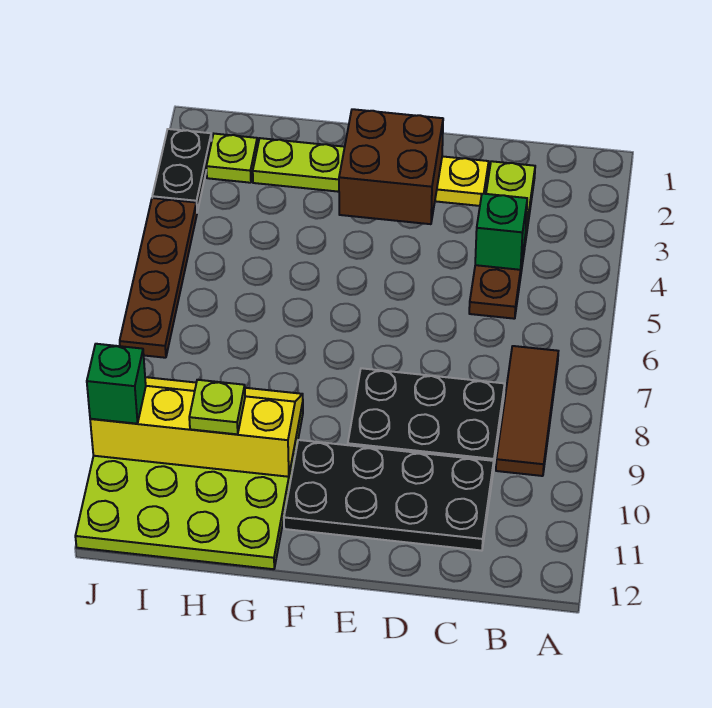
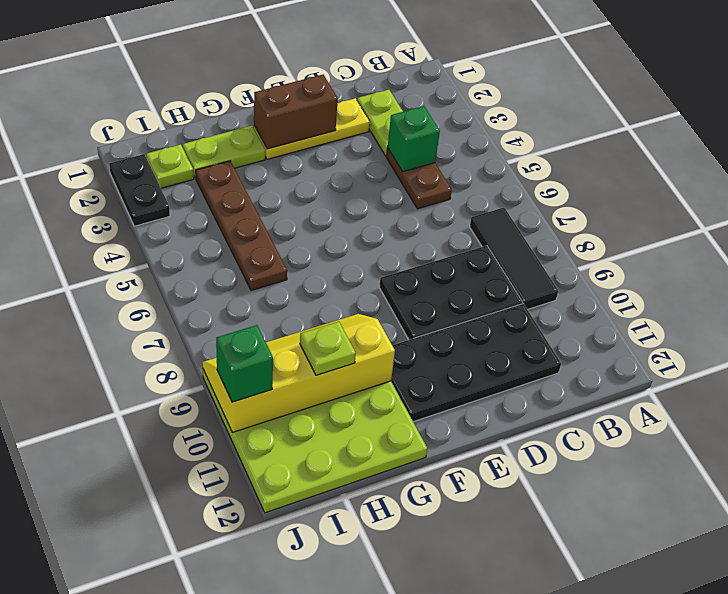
brown 1x3 tile [496,346,558,476] -> black 1x3 tile [470,208,558,310]
brown 2x2 brick [339,109,443,224] -> brown 1x2 brick [254,75,338,149]
brown 1x4 plate [120,198,197,358] -> brown 1x4 plate moved to [196,161,287,290]

